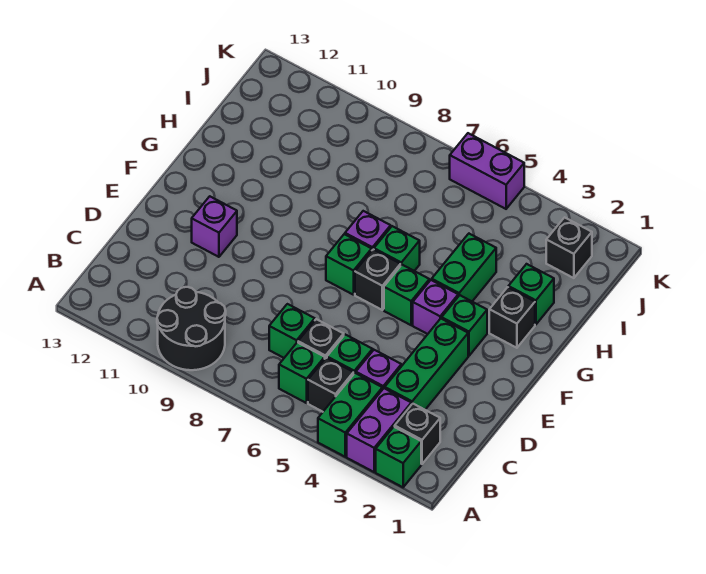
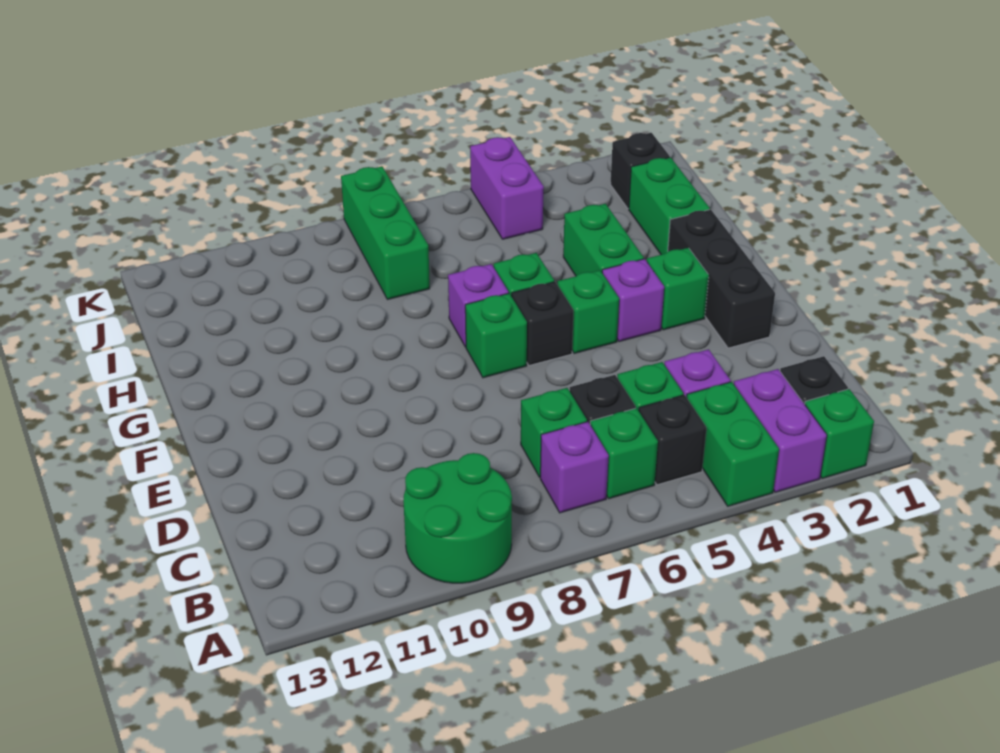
black 2x2 round brick [157,287,226,370] -> green 2x2 round brick [403,453,512,583]
green 1x3 brick [385,319,468,410] -> green 1x3 brick moved to [341,166,430,300]
purple 1x1 brick [192,196,237,257] -> purple 1x1 brick moved to [540,422,609,513]
black 1x1 brick [489,287,535,348] -> black 1x3 brick [668,209,775,348]
green 1x1 brick [508,264,554,325] -> green 1x2 brick [629,157,710,255]
purple 1x2 brick [450,133,524,209] -> purple 1x2 brick turned to [470,137,544,239]

